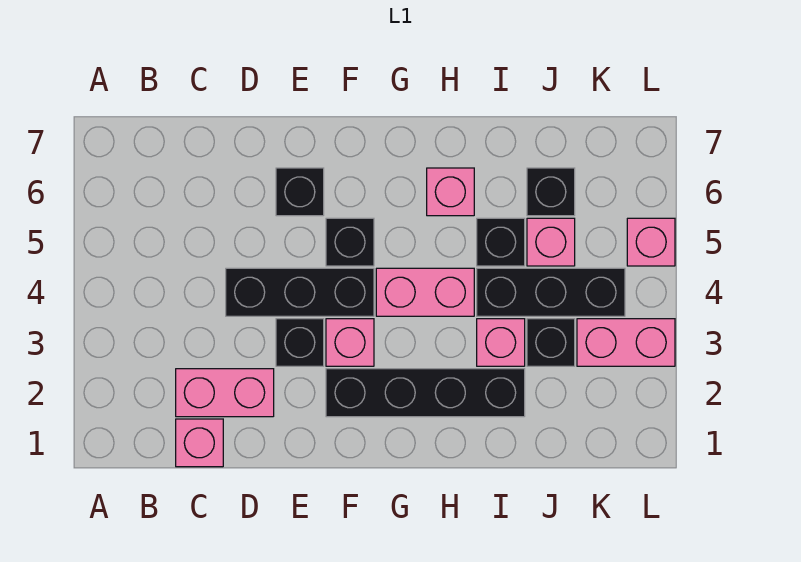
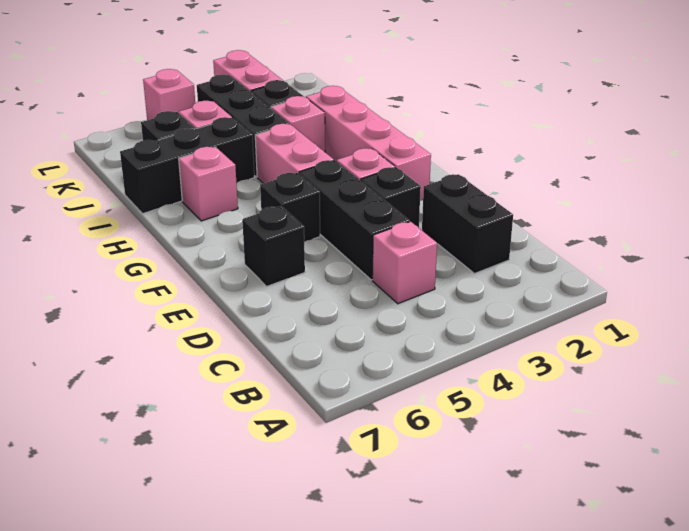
pink 1x1 brick [176,419,223,467] -> pink 1x1 brick moved to [372,222,437,304]
pink 1x2 brick [176,369,274,417] -> black 1x2 brick [422,174,513,274]
black 1x4 brick [326,369,525,417] -> pink 1x4 brick [306,86,431,201]
black 1x1 brick [477,218,525,266] -> black 1x3 brick [120,117,254,214]

